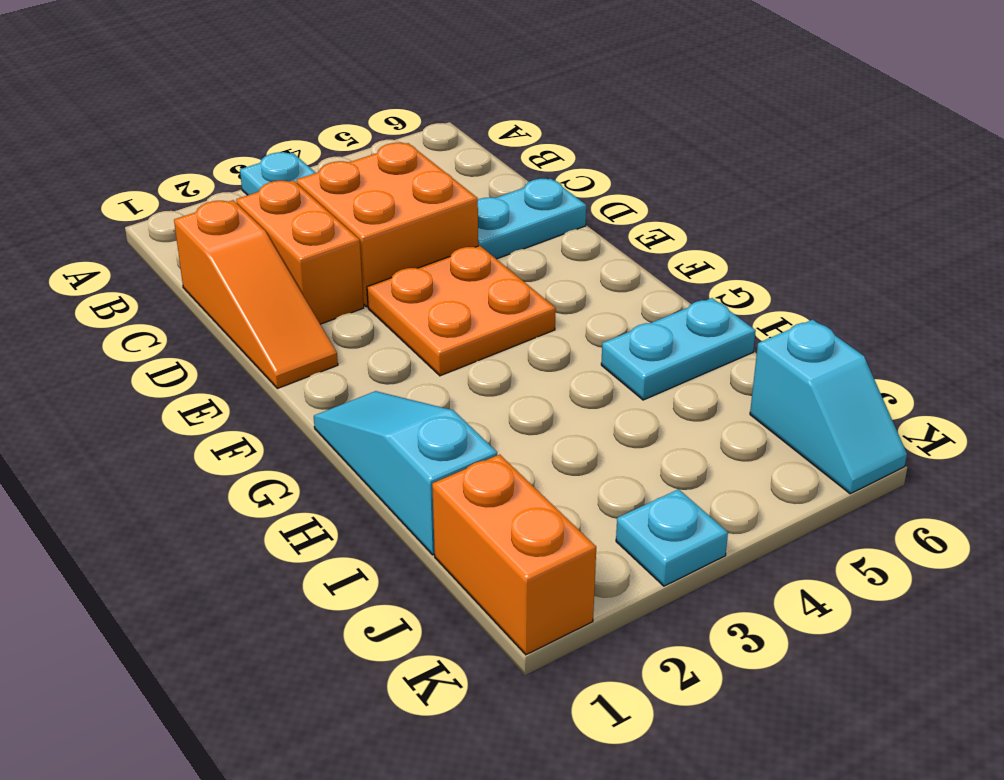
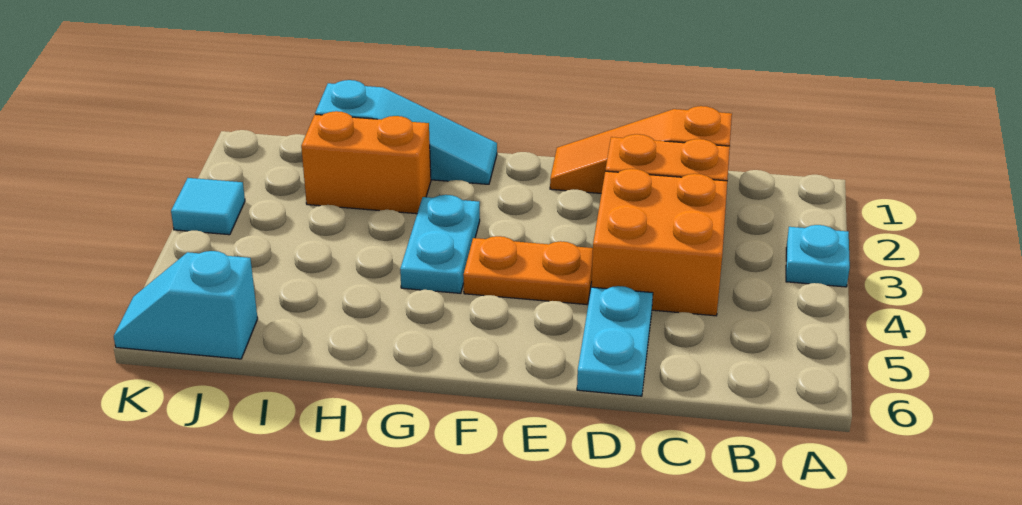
orange 2x2 plate [367,246,556,376] -> orange 1x2 plate [463,236,593,304]
cyan 1x2 plate [601,298,756,400] -> cyan 1x2 plate moved to [400,195,480,293]
orange 1x2 brick [432,454,596,655] -> orange 1x2 brick moved to [301,111,431,214]
cyan 1x1 plate [616,489,728,586] -> cyan 1x1 tile [171,178,245,235]

